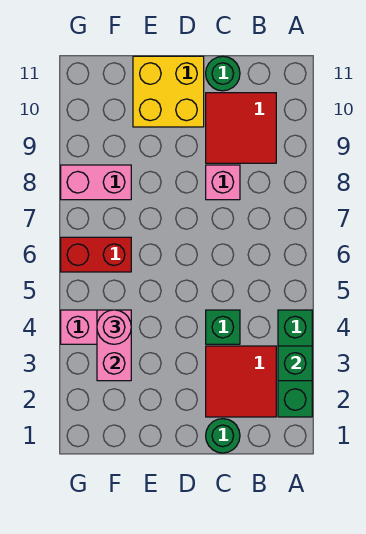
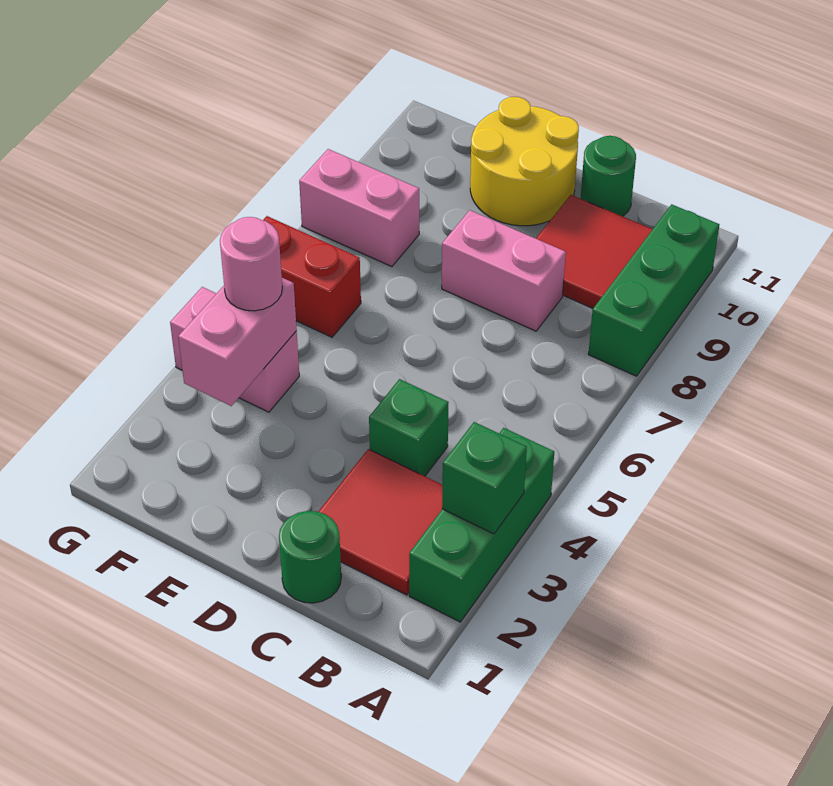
none -> green 1x3 brick [588,204,719,376]
pink 1x1 brick [206,165,240,200] -> pink 1x2 brick [442,210,566,331]
yellow 2x2 brick [133,56,204,127] -> yellow 2x2 round brick [470,97,579,226]

